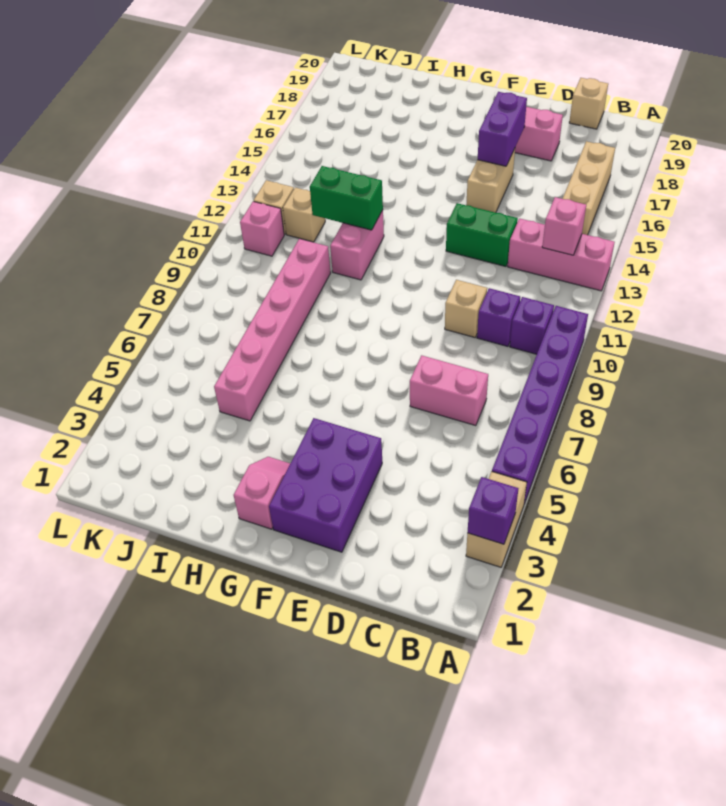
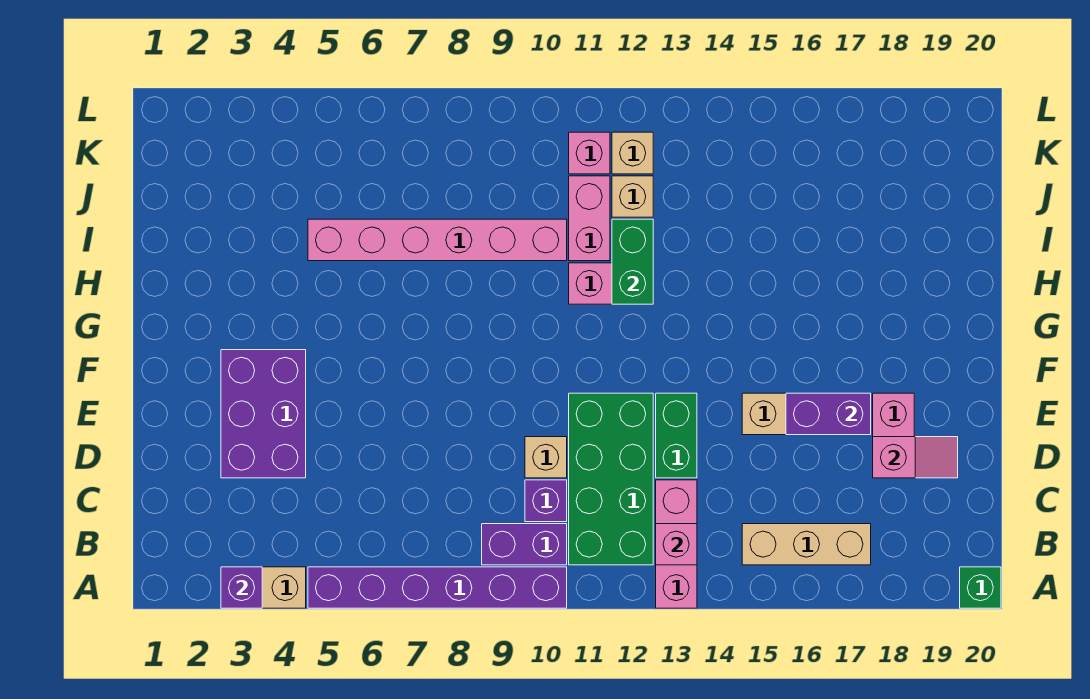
none -> green 1x1 brick [960,567,1001,608]
purple 1x1 brick [510,297,554,354] -> purple 1x2 brick [482,524,567,565]
none -> green 2x4 brick [569,393,653,565]
pink 1x2 brick [410,355,488,426] -> pink 1x2 brick moved to [569,176,610,261]
tan 1x1 brick [569,78,608,129] -> none
purple 2x3 brick [269,418,382,552] -> purple 2x3 brick turned to [221,350,306,478]
pink 1x2 slope [234,457,290,529] -> pink 1x2 slope moved to [873,437,958,478]

